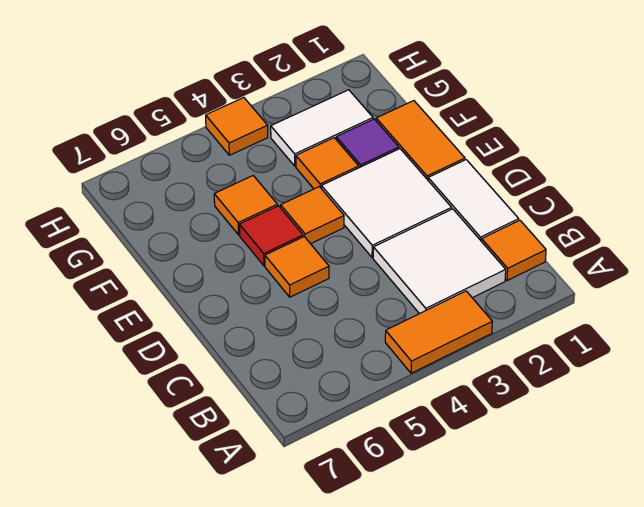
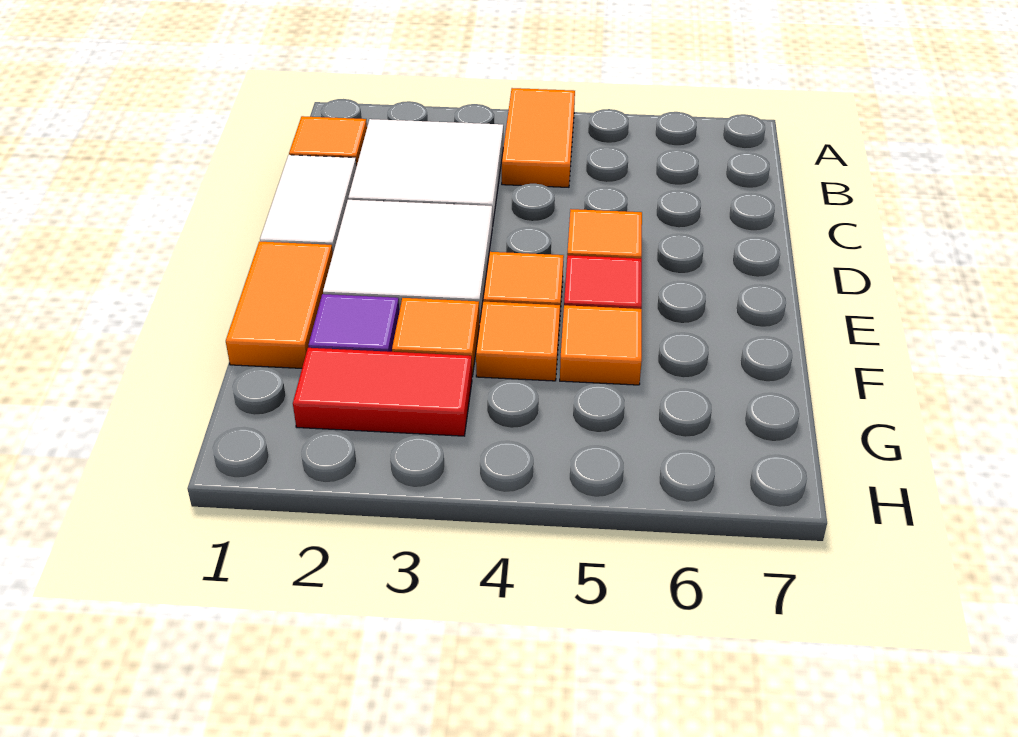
orange 1x2 tile [385,291,492,373] -> orange 1x2 tile turned to [502,88,575,187]
white 1x2 tile [271,90,373,166] -> red 1x2 tile [293,348,472,436]
orange 1x1 tile [206,98,268,155] -> orange 1x1 tile moved to [476,302,560,381]

